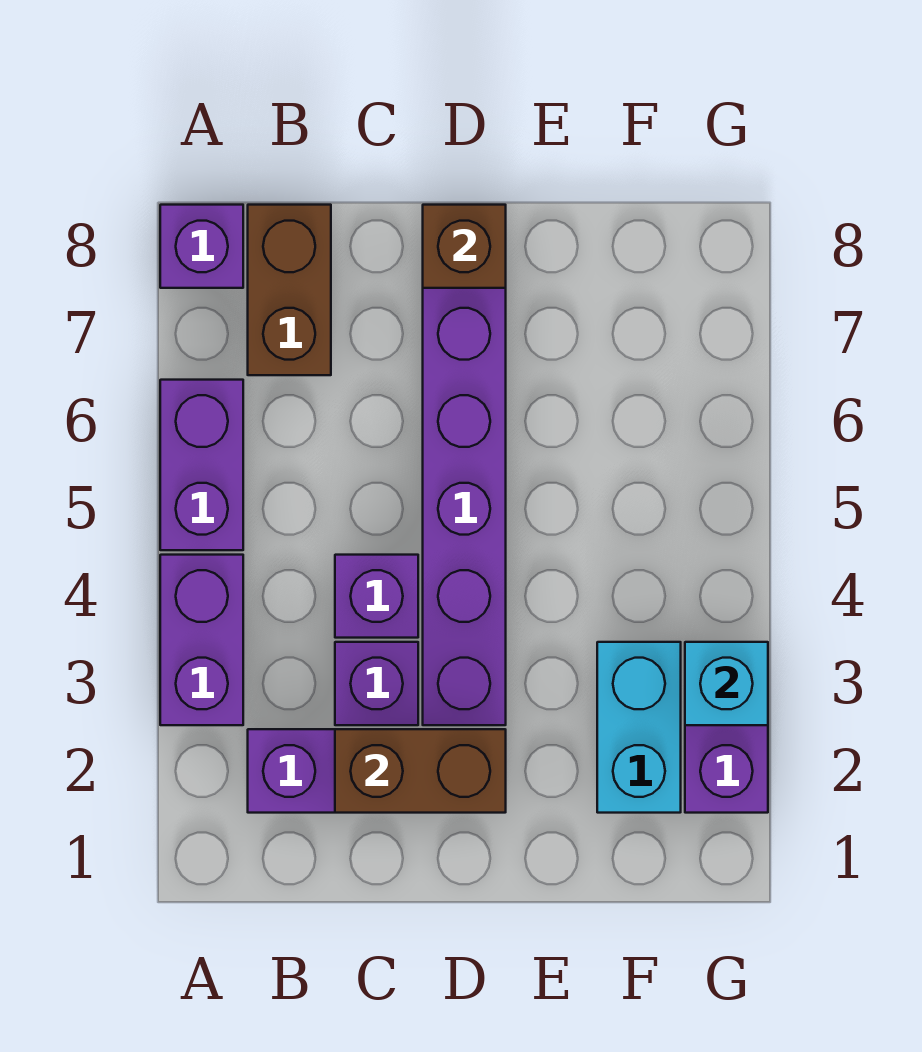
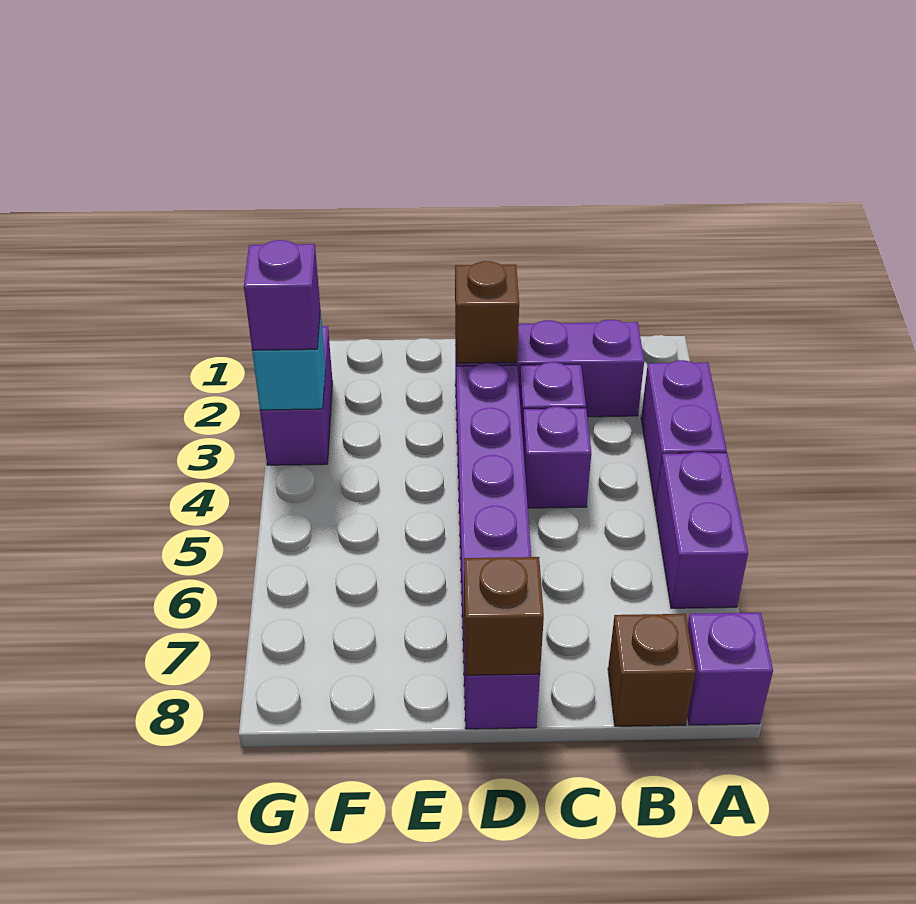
brown 1x2 brick [248,205,331,375] -> brown 1x1 brick [608,614,696,726]
brown 1x2 brick [335,729,506,813] -> brown 1x1 brick [455,261,519,363]
cyan 1x2 brick [597,642,681,813] -> none
none -> purple 1x1 brick [244,240,320,350]

